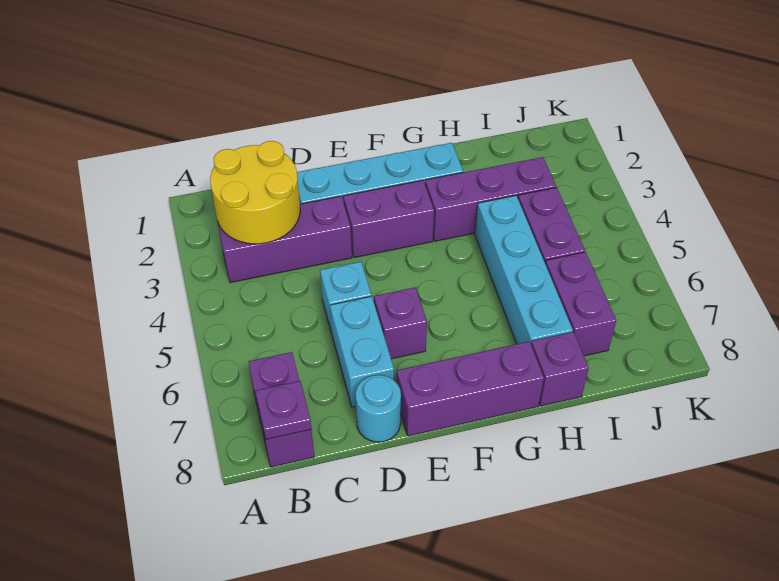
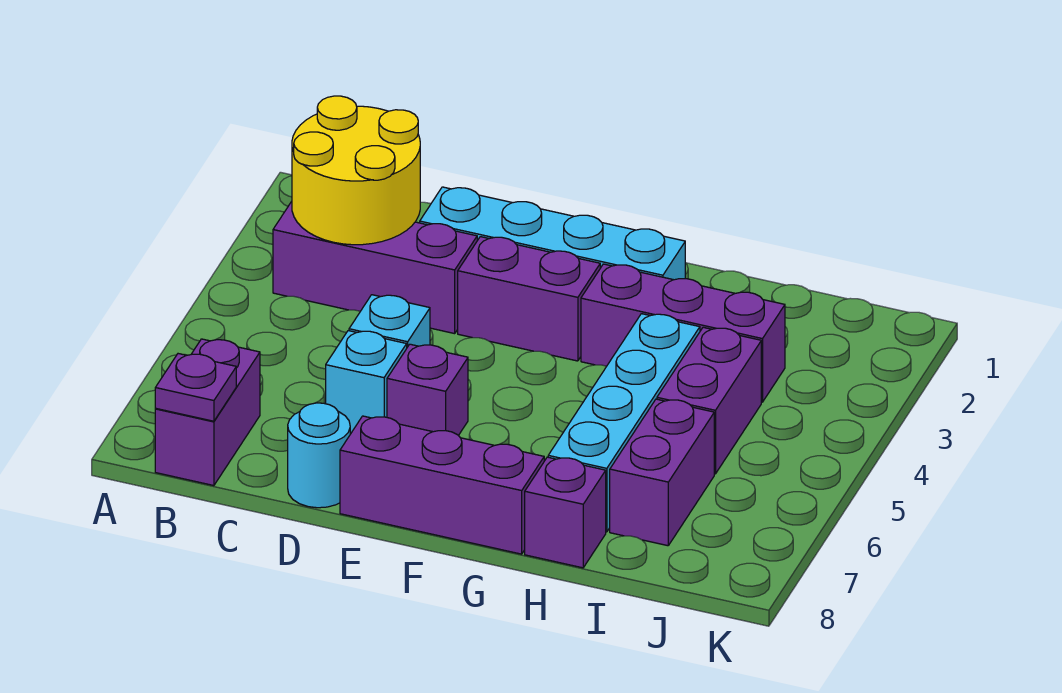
cyan 1x2 brick [330,296,394,407] -> cyan 1x1 brick [326,331,407,433]

